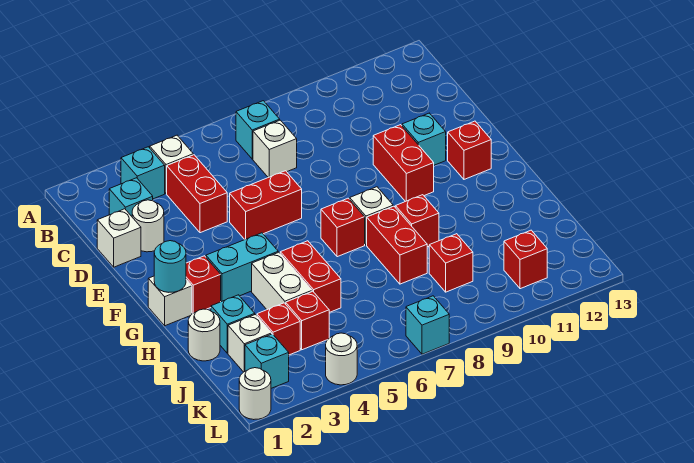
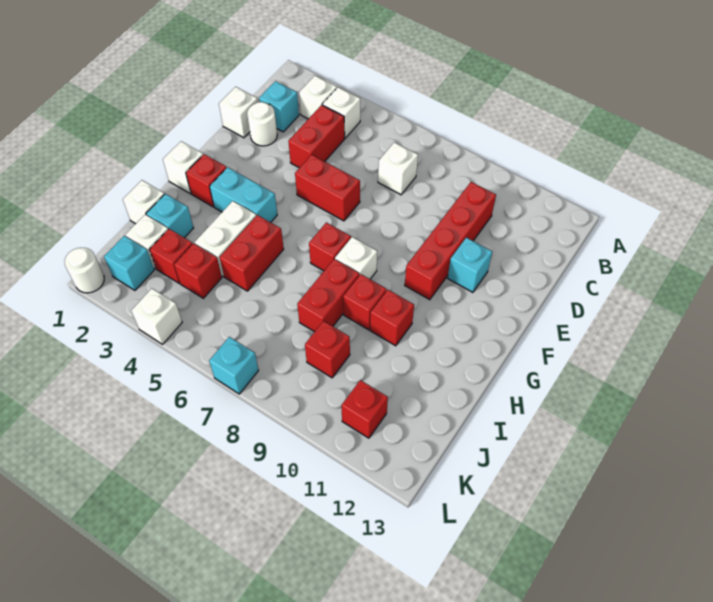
cyan 1x1 brick [121,147,165,199] -> white 1x1 brick [299,76,337,119]
cyan 1x1 brick [236,101,280,159] -> none
red 1x2 brick [373,125,434,202] -> red 1x4 brick [405,182,496,300]
red 1x1 brick [448,121,491,179] -> red 1x1 brick moved to [370,290,414,346]
cyan 1x1 round brick [154,241,186,292] -> none
white 1x1 round brick [188,309,220,361] -> white 1x1 brick [123,180,164,224]
white 1x1 round brick [326,333,357,385] -> white 1x1 brick [131,289,182,344]

